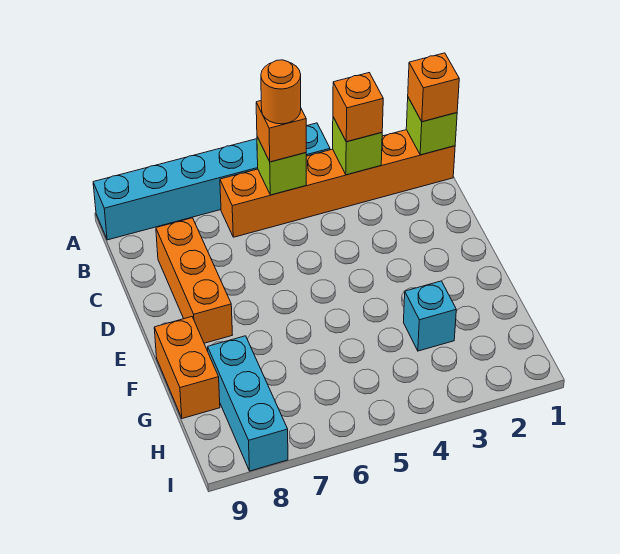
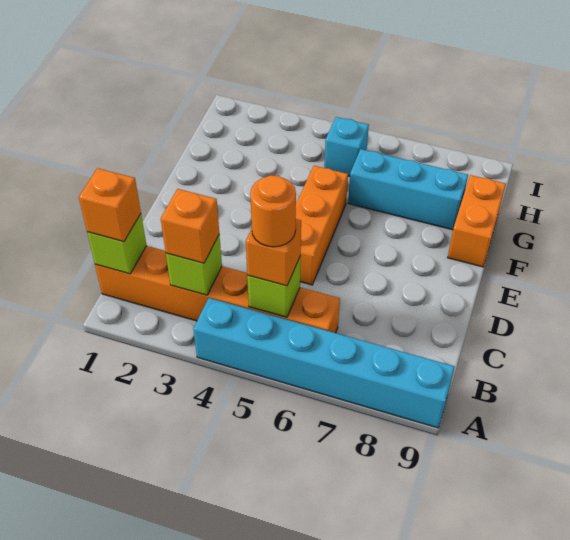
orange 1x3 brick [156,218,232,343] -> orange 1x3 brick moved to [296,166,348,285]
cyan 1x1 brick [403,281,456,351] -> cyan 1x1 brick moved to [324,117,369,176]
cyan 1x3 brick [208,336,288,471] -> cyan 1x3 brick turned to [348,149,468,230]

